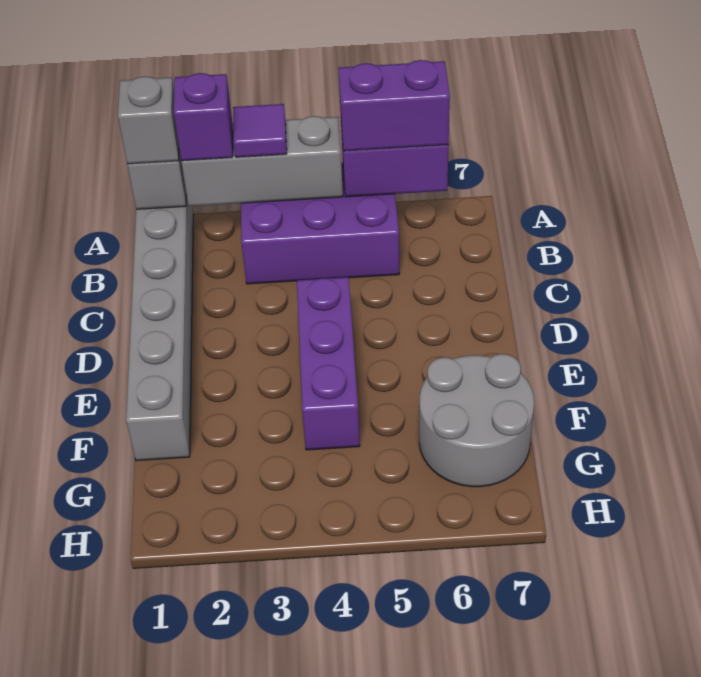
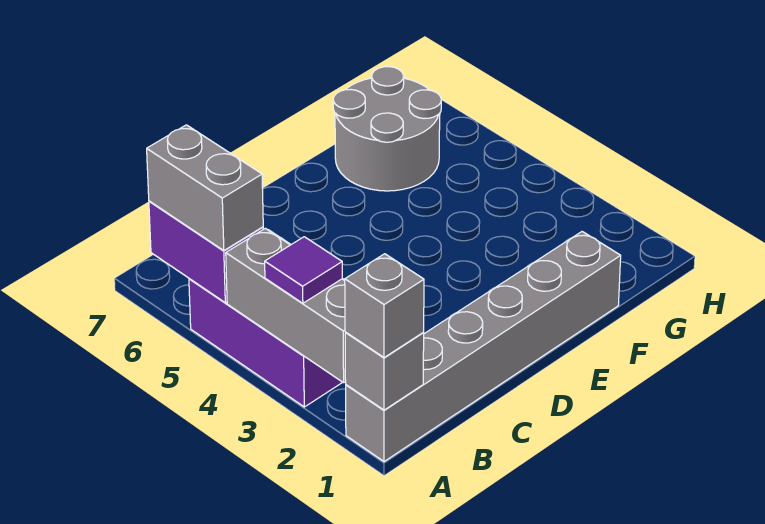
purple 1x1 brick [174,73,233,161] -> none
purple 1x2 brick [339,60,450,151] -> grey 1x2 brick [147,125,263,251]
purple 1x3 brick [297,277,360,450] -> none

